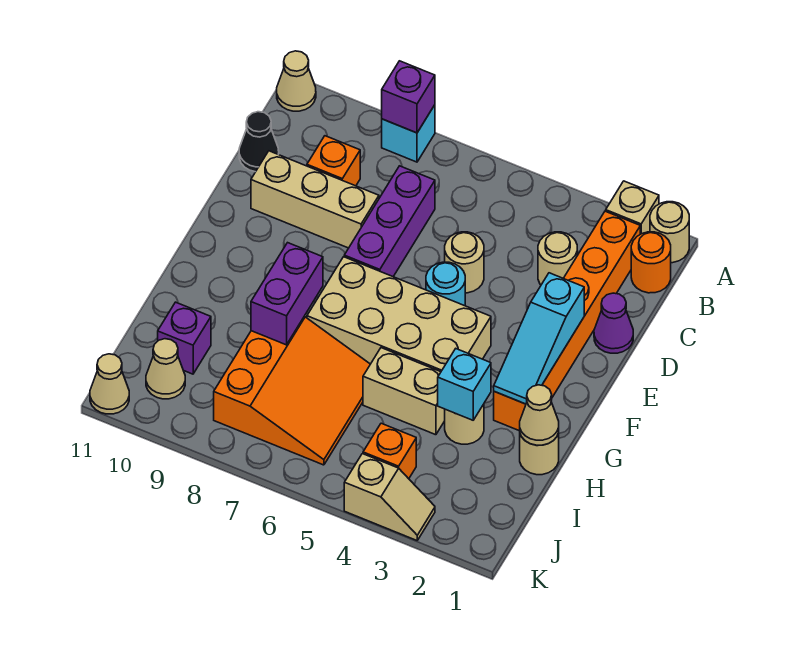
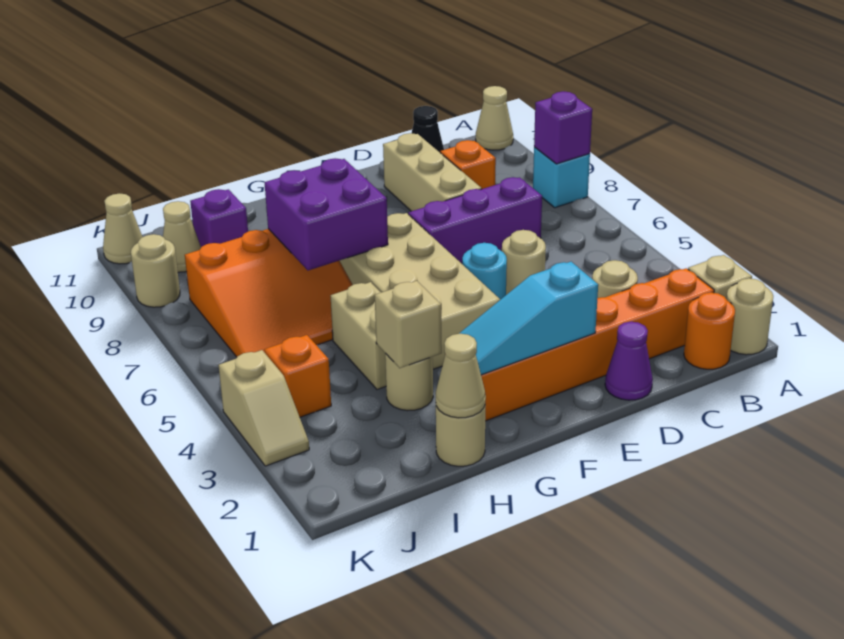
purple 1x2 brick [251,243,323,345] -> purple 2x2 brick [265,158,388,270]
cyan 1x1 brick [438,349,491,420] -> tan 1x1 brick [375,281,442,368]
none -> tan 1x1 round brick [131,234,180,307]

